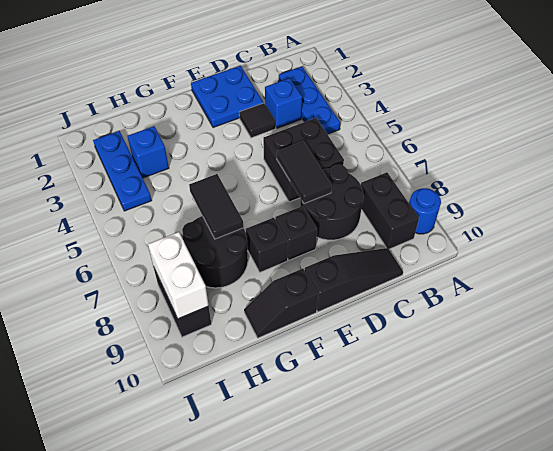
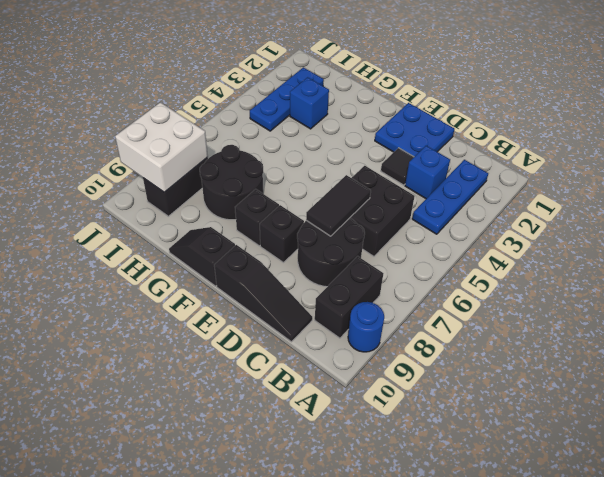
black 1x2 tile [189,174,244,239] -> none
white 1x2 brick [148,232,209,319] -> white 2x2 brick [115,102,208,192]

